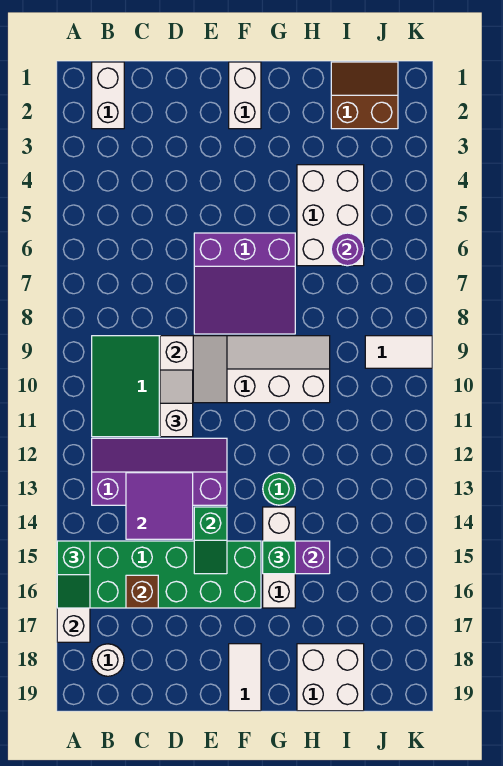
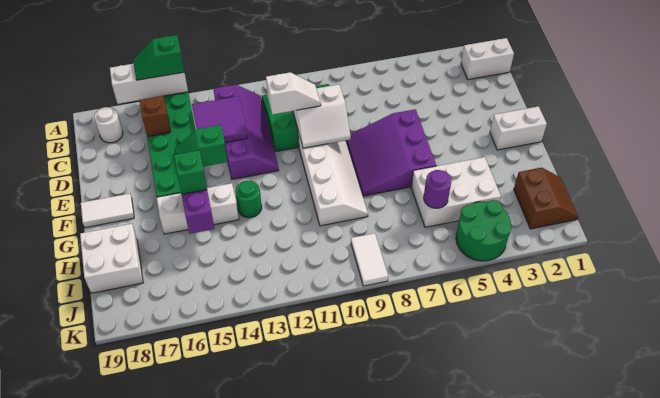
none -> green 2x2 round brick [456,200,511,261]

